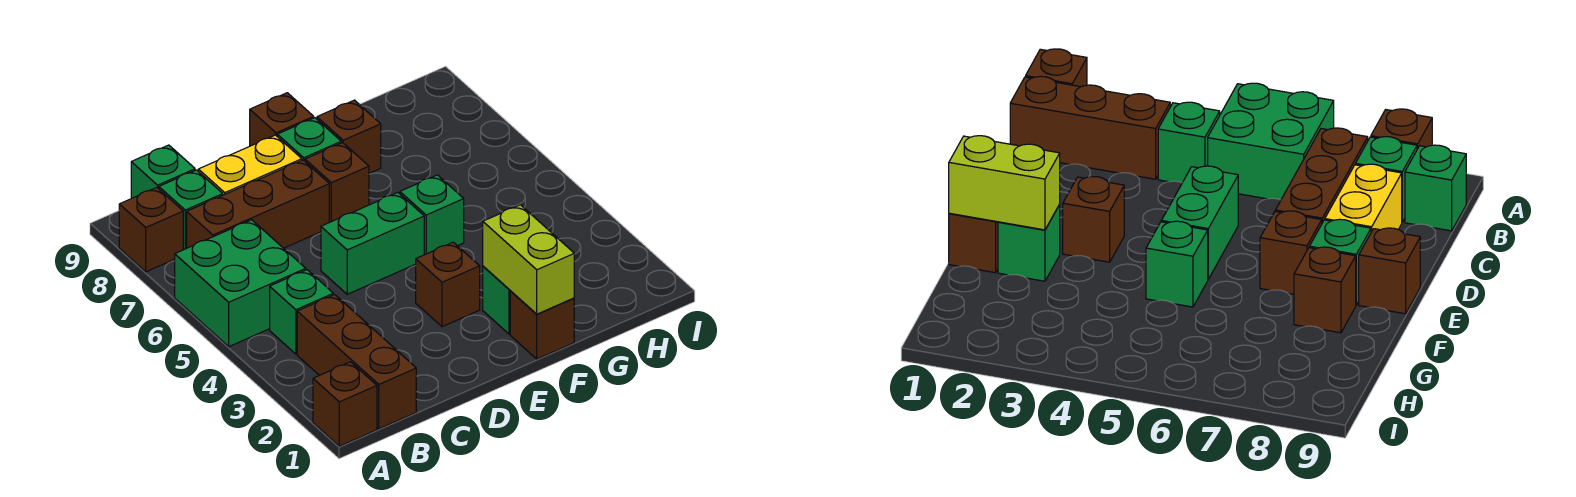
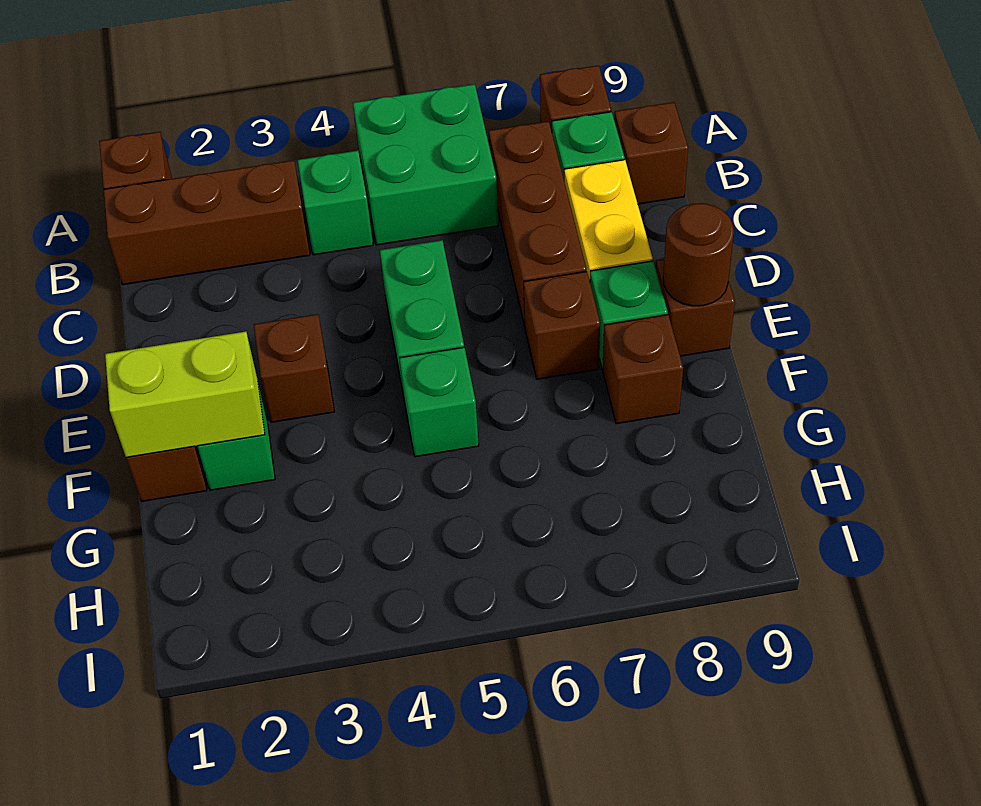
green 1x1 brick [131,145,195,198] -> brown 1x1 brick [615,102,688,204]
none -> brown 1x1 round brick [663,203,734,306]

